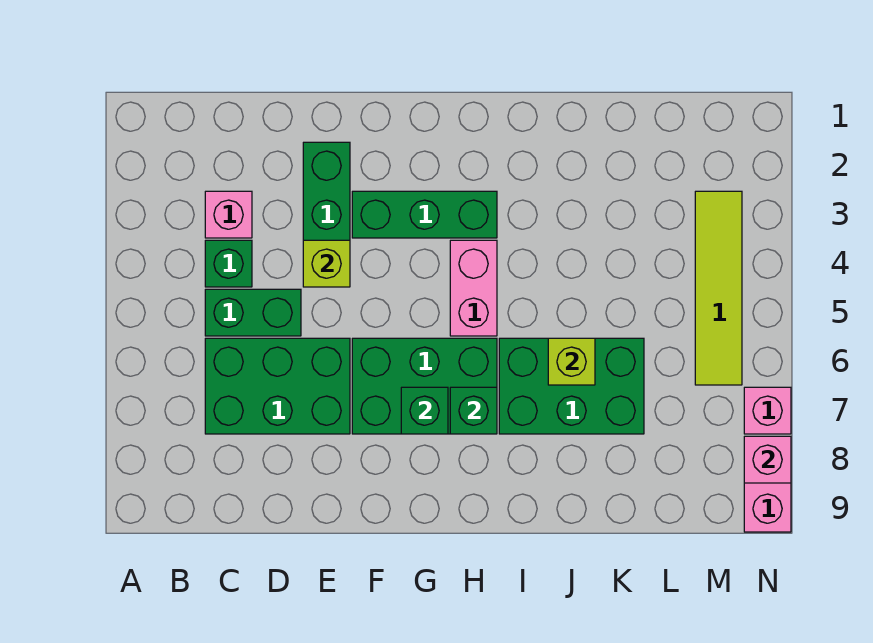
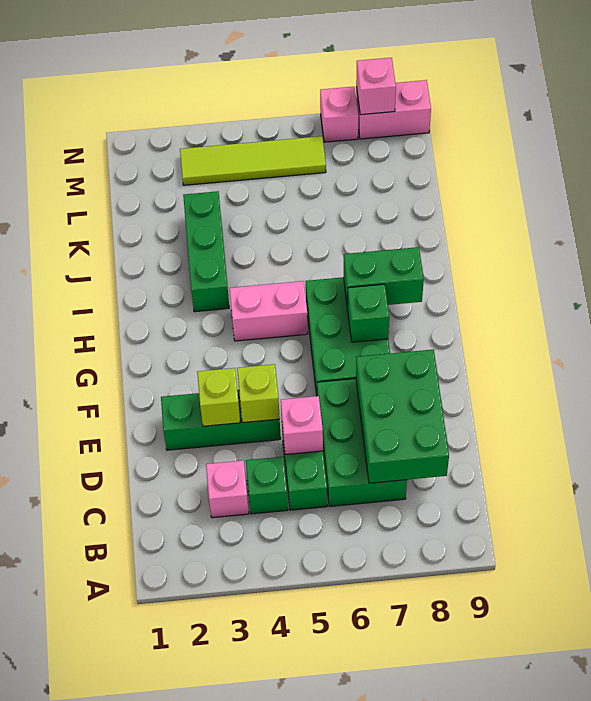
none -> pink 1x1 brick [281,396,323,455]
green 1x3 brick [352,191,497,238] -> green 1x3 brick moved to [183,191,229,312]
green 1x1 brick [450,387,497,434] -> green 1x2 brick [344,247,424,308]
green 2x3 brick [499,338,644,434] -> green 2x3 brick moved to [356,349,449,483]
lime 1x1 brick [548,338,595,385] -> lime 1x1 brick moved to [197,368,240,426]

